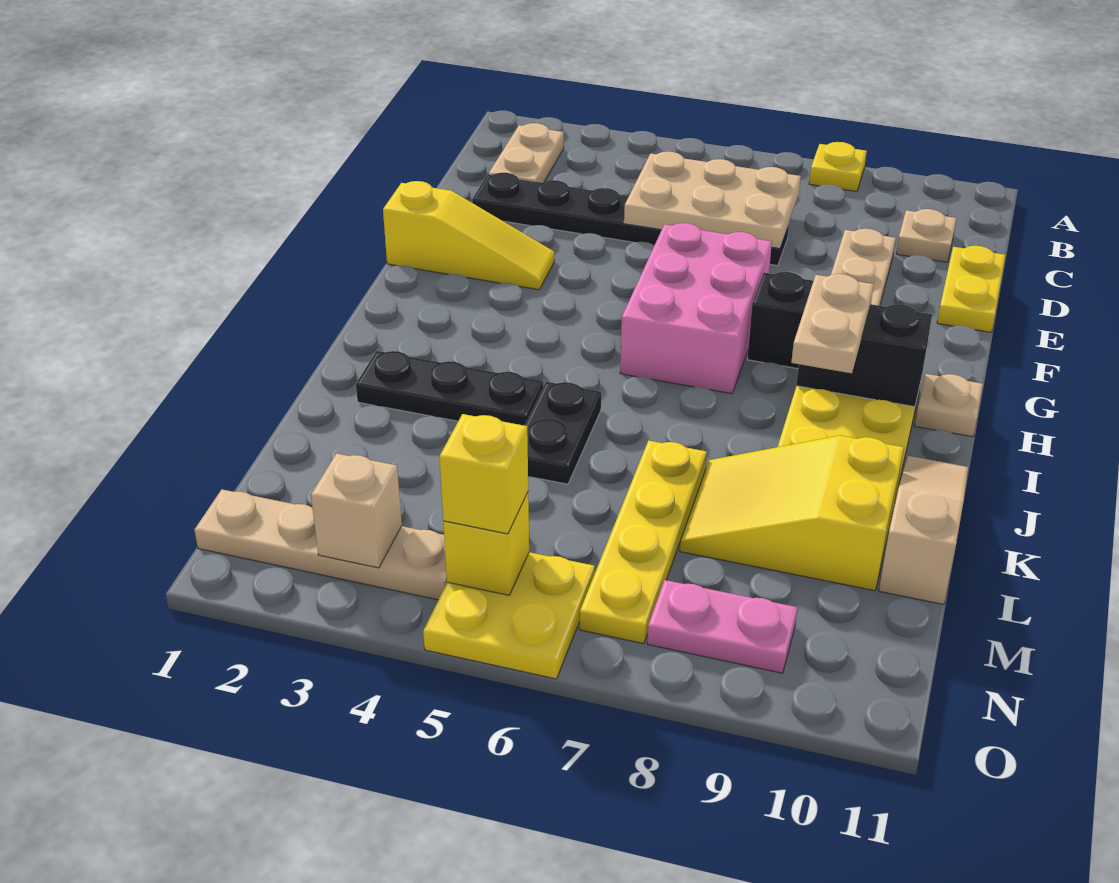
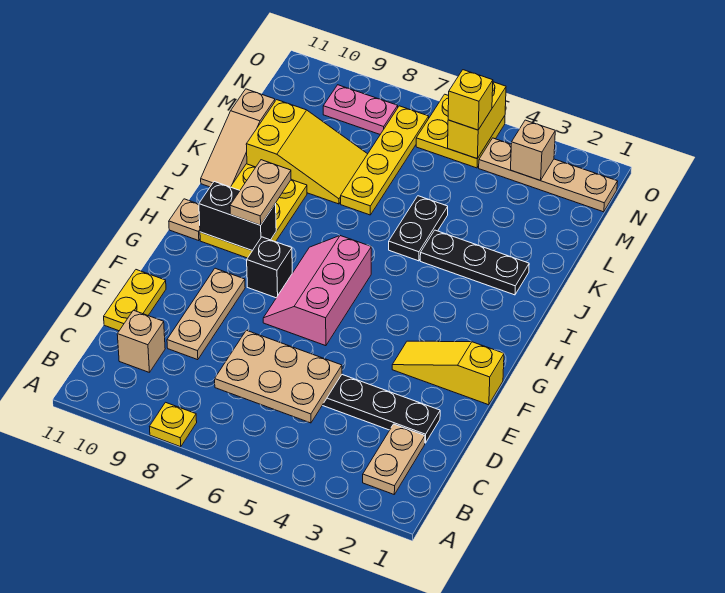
tan 1x1 plate [896,209,956,262] -> tan 1x1 brick [117,310,165,373]
pink 2x3 brick [620,223,772,394] -> pink 2x3 slope [263,236,371,346]
yellow 1x1 brick [443,493,529,595] -> yellow 1x2 brick [448,82,506,159]

